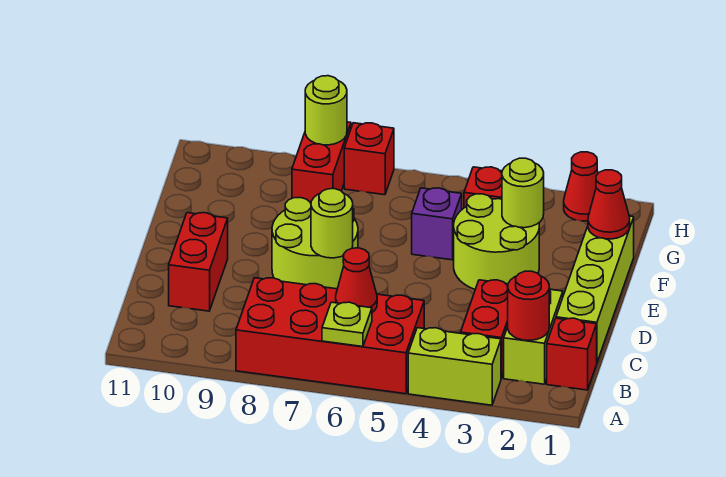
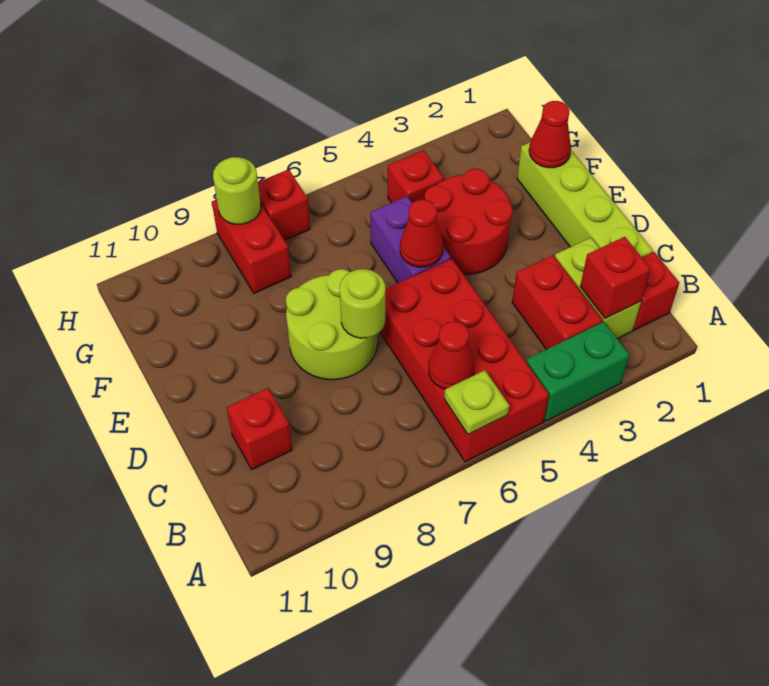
lime 1x2 brick [408,328,501,405] -> green 1x2 brick [526,322,629,421]
red 2x4 brick [236,278,424,394] -> red 2x4 brick turned to [380,259,549,462]
red 1x1 round brick [508,271,549,340] -> red 1x1 brick [580,237,651,318]
red 1x2 brick [169,213,228,311] -> red 1x1 brick [226,388,292,469]
lime 2x2 round brick [454,194,539,289] -> red 2x2 round brick [425,169,513,274]
lime 1x1 round brick [502,158,544,228] -> none
purple 1x1 brick [412,188,462,260] -> purple 1x2 brick [370,196,451,283]
red 1x1 cone [564,152,598,221] -> red 1x1 cone moved to [400,200,443,267]

